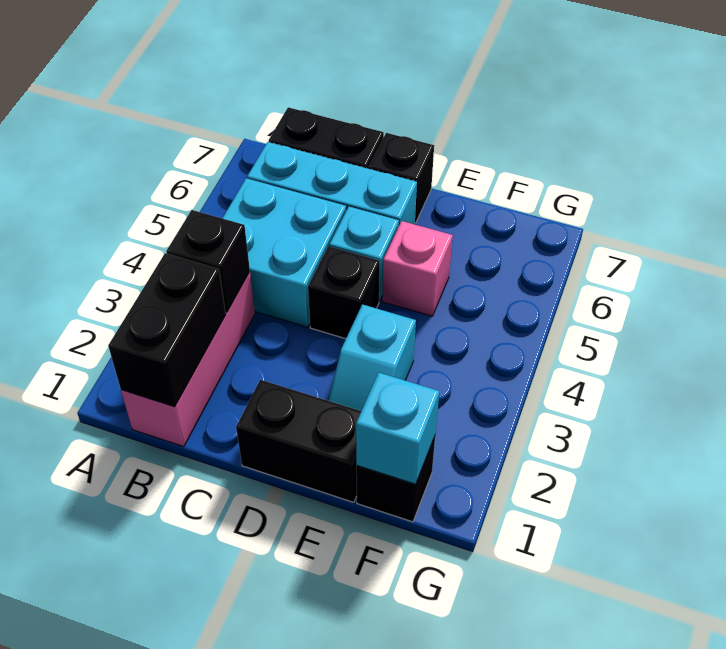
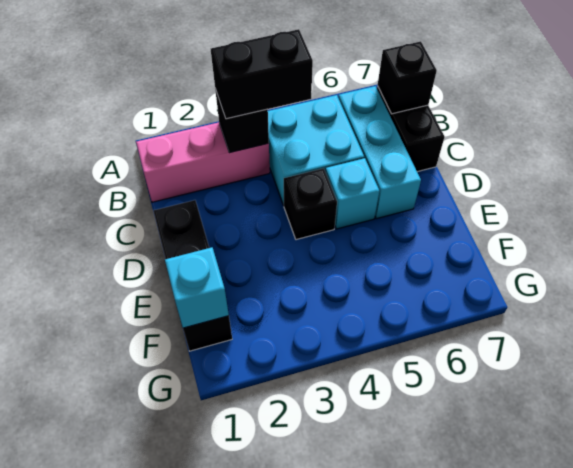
black 1x2 brick [108,253,226,407] -> black 1x2 brick moved to [211,29,313,119]
black 1x1 brick [369,133,434,223] -> black 1x1 brick moved to [378,41,437,114]
cyan 1x2 slope [328,304,416,411] -> none
pink 1x1 brick [382,221,453,316] -> none

